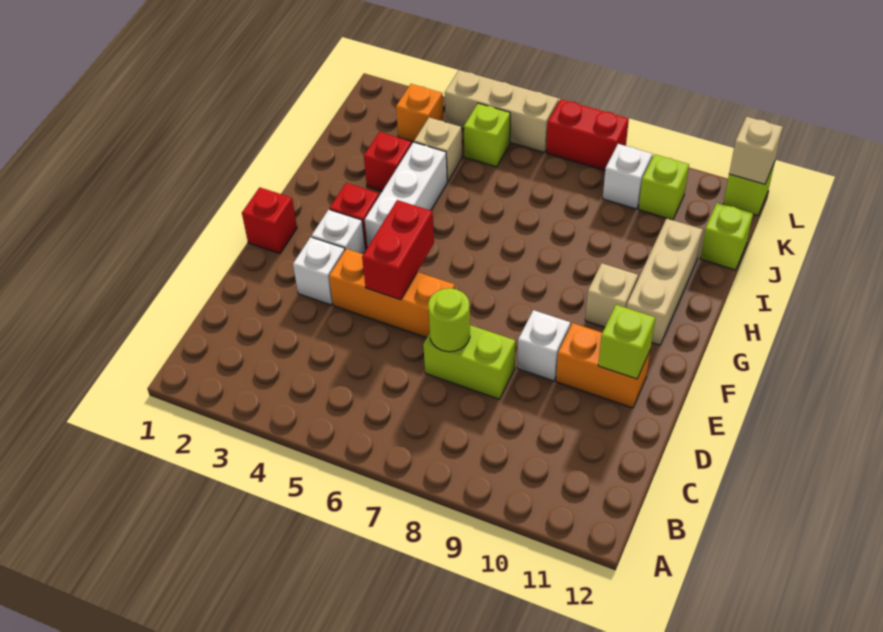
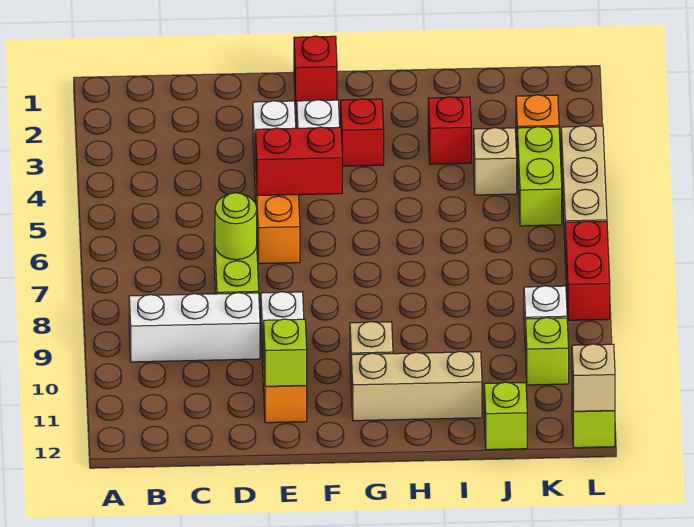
white 1x3 brick [365,142,447,246] -> white 1x3 brick moved to [129,293,260,362]
lime 1x1 brick [464,103,510,167] -> lime 1x2 brick [517,127,562,226]

